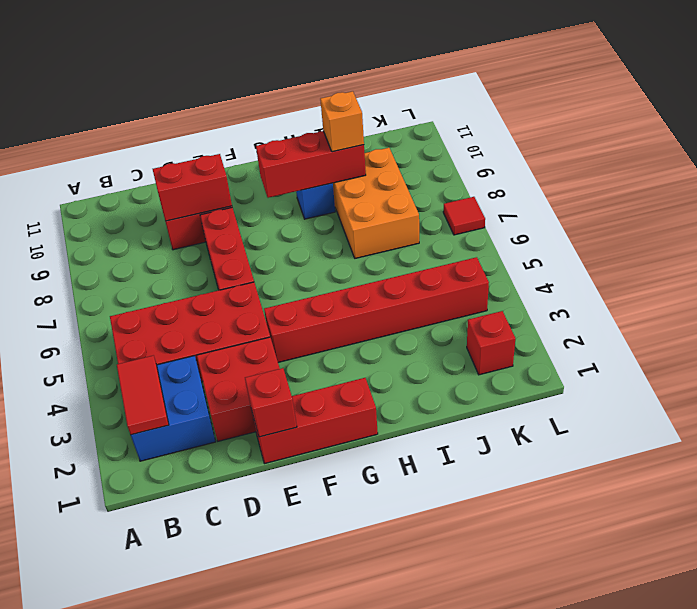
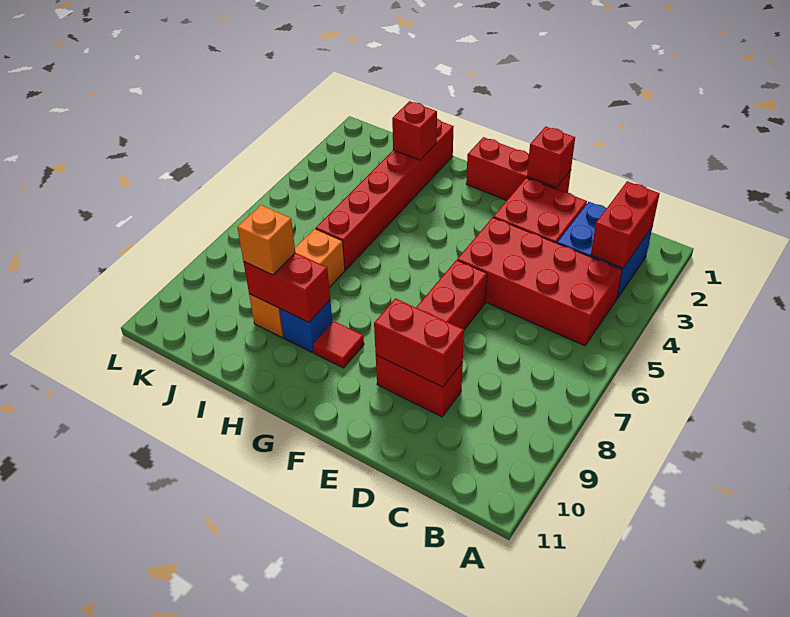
red 1x2 tile [117,355,169,435] -> red 1x2 brick [591,181,660,268]
red 1x6 brick [264,257,489,362] -> red 1x6 brick turned to [316,119,454,270]
red 1x3 brick [256,131,366,198] -> red 1x2 brick [243,253,330,322]
orange 2x3 brick [333,148,419,258] -> orange 1x3 brick [249,229,345,337]
red 1x1 brick [467,311,515,375] -> red 1x1 brick moved to [392,101,437,160]
red 1x1 tile [443,197,485,235] -> red 1x1 tile moved to [313,321,364,368]

